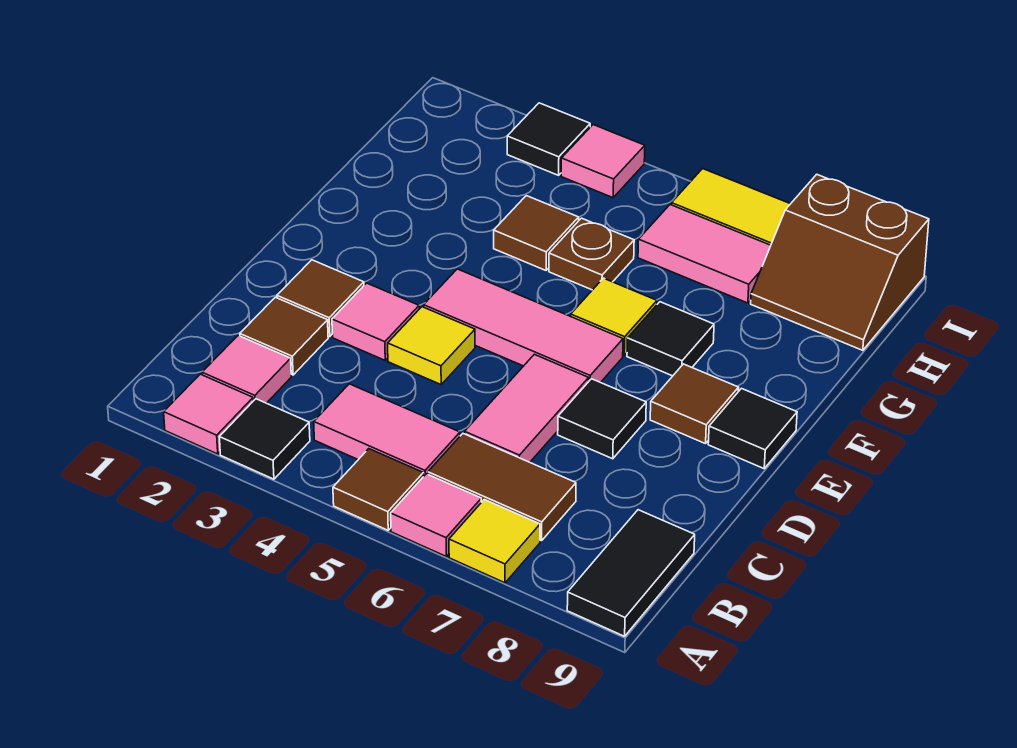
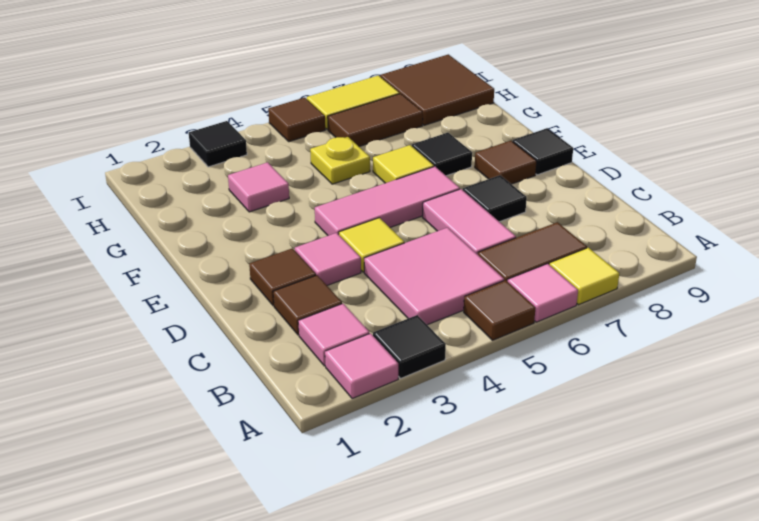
black 1x2 tile [567,510,695,636] -> none
pink 1x2 tile [314,384,460,477] -> pink 2x2 tile [364,227,504,325]
brown 1x1 tile [494,196,579,270] -> brown 1x1 tile moved to [268,98,325,142]
brown 1x1 plate [549,218,634,290] -> yellow 1x1 plate [310,137,370,184]
pink 1x2 tile [638,205,771,303] -> brown 1x2 tile [328,94,423,146]
brown 2x2 slope [751,174,929,350] -> brown 2x2 tile [380,54,494,125]
pink 1x1 tile [561,125,645,198] -> pink 1x1 tile moved to [228,162,289,212]

